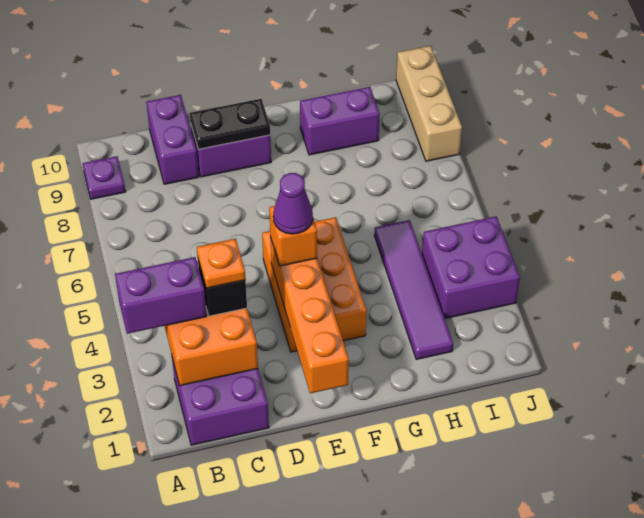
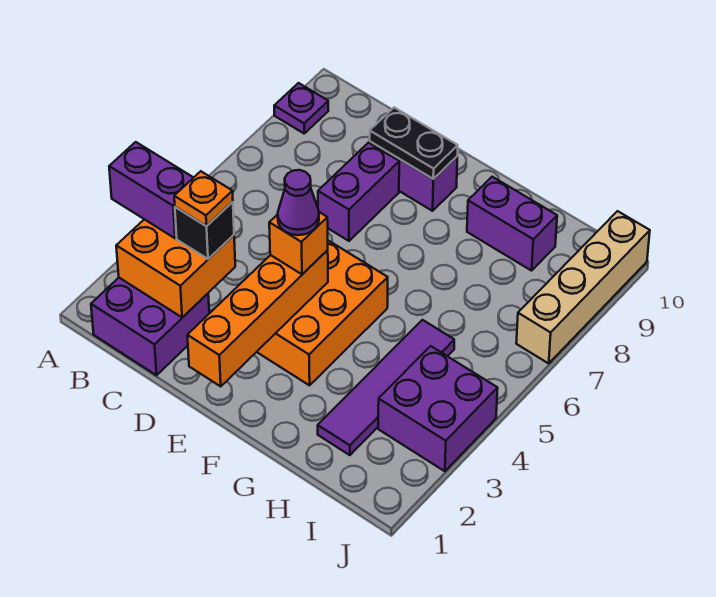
purple 1x2 brick [146,95,199,184] -> purple 1x2 brick moved to [318,143,399,241]
tan 1x3 brick [396,46,462,161] -> tan 1x4 brick [516,211,650,363]

